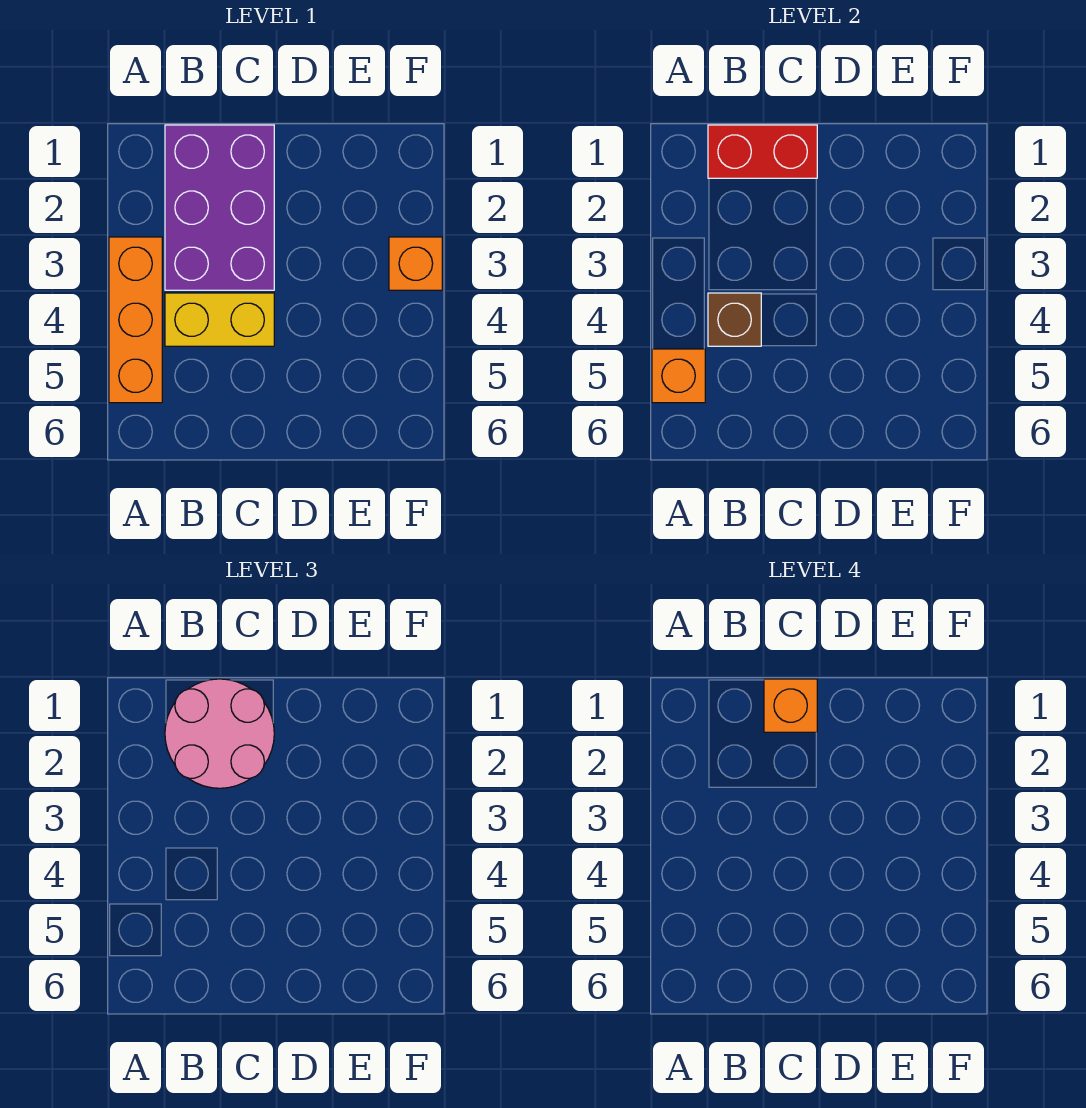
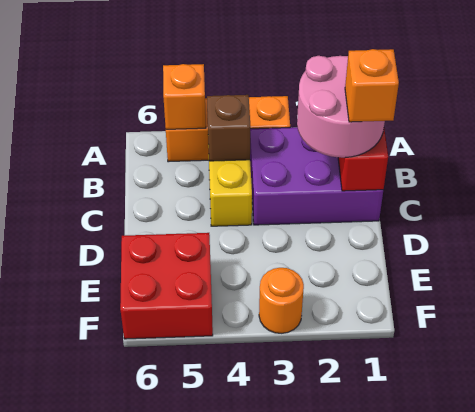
none -> red 2x2 brick [120,233,213,339]
orange 1x1 brick [389,237,442,290] -> orange 1x1 round brick [259,268,304,333]

